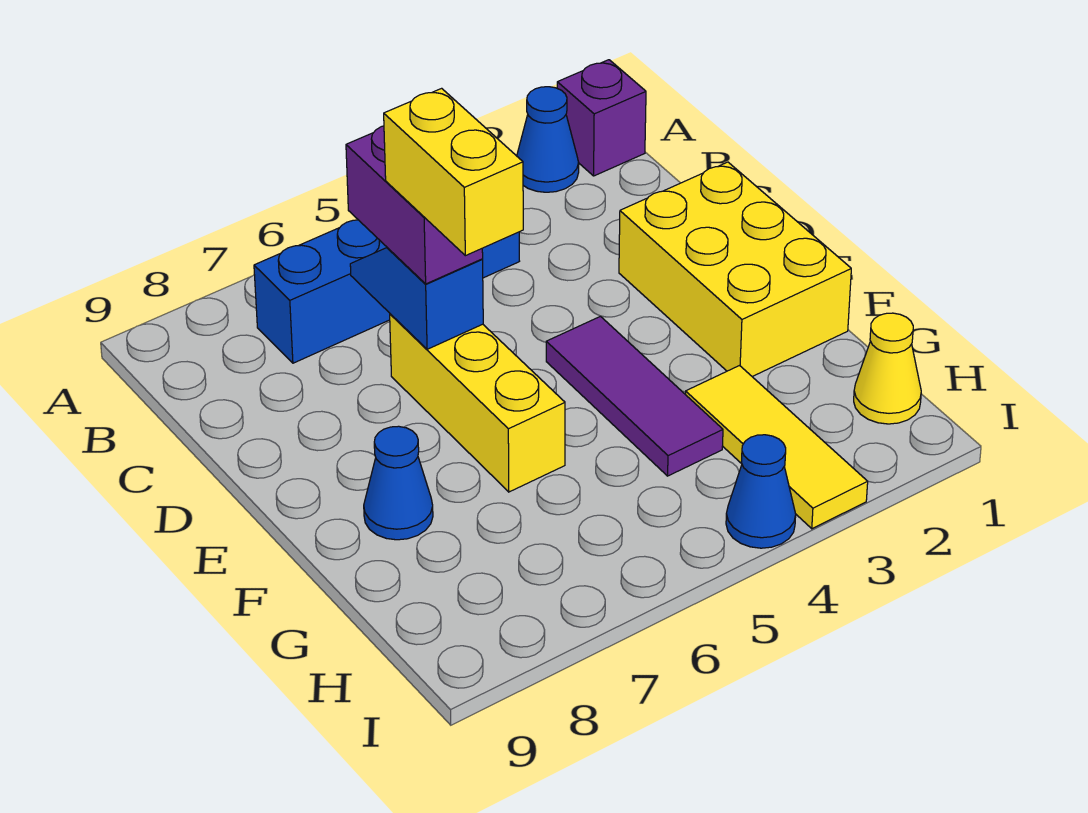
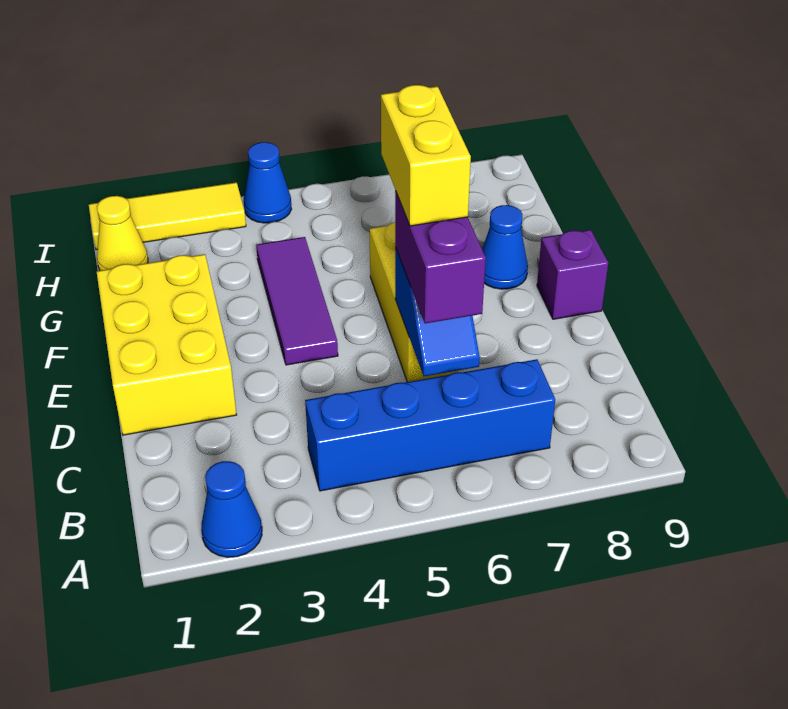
purple 1x1 brick [557,60,646,176] -> purple 1x1 brick moved to [537,230,608,319]
yellow 1x3 tile [685,366,868,529] -> yellow 1x3 tile turned to [89,182,246,250]

